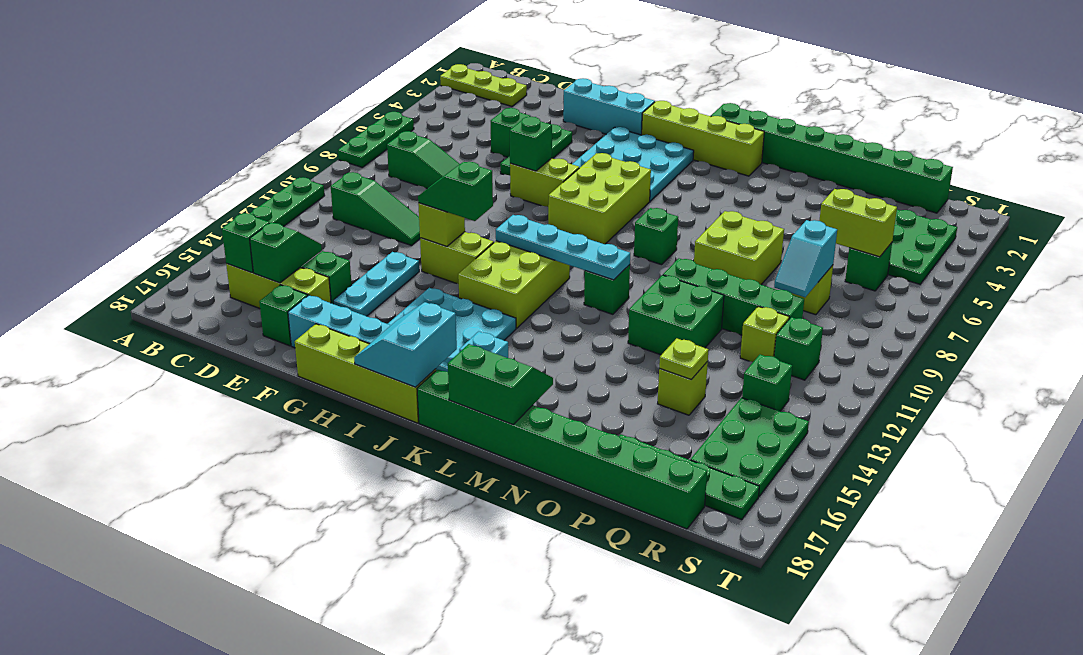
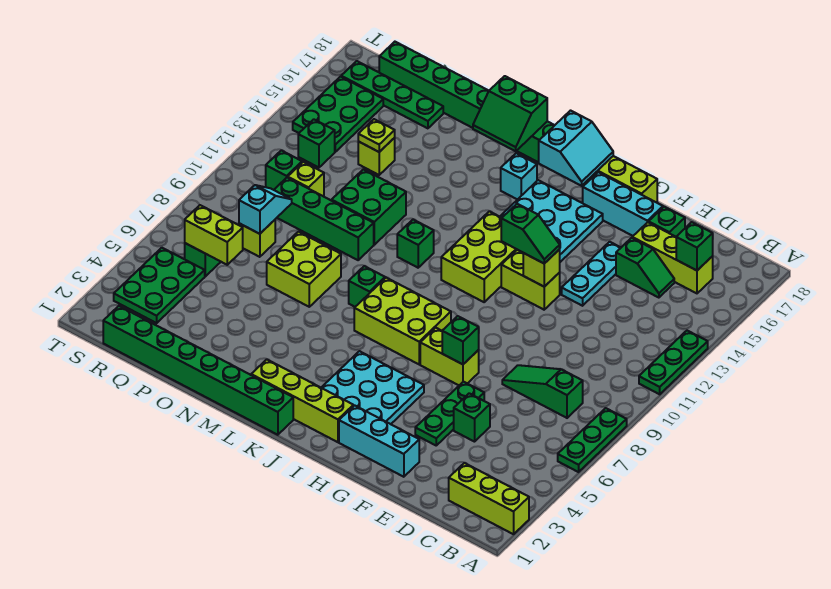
lime 1x3 plate [440,64,527,106] -> lime 1x3 brick [449,463,529,534]
green 1x3 slope [331,172,420,246] -> none
green 1x2 slope [250,222,322,283] -> none
lime 2x3 brick [548,153,651,244] -> lime 2x3 brick turned to [354,278,451,364]
cyan 1x4 plate [496,215,630,280] -> none

